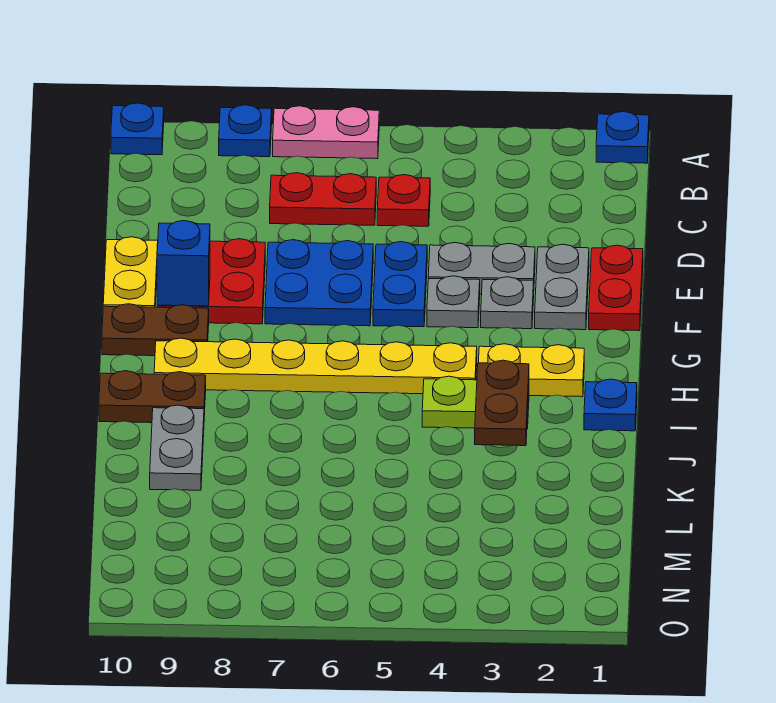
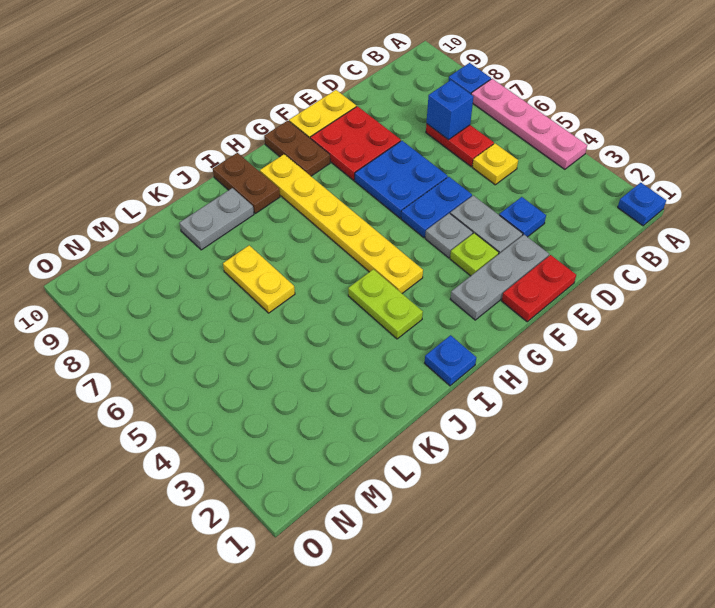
pink 1x2 plate [273,106,379,159] -> pink 1x4 plate [471,79,587,169]
blue 1x1 plate [111,103,164,155] -> blue 1x1 plate moved to [499,197,546,237]
red 1x1 plate [377,175,430,226] -> yellow 1x1 plate [472,143,518,185]
grey 1x2 plate [535,244,589,330] -> grey 1x3 plate [451,235,549,320]
grey 1x1 plate [481,277,534,329] -> lime 1x1 plate [450,233,499,276]
blue 1x1 brick [157,221,210,306] -> blue 1x1 brick moved to [427,80,474,140]
yellow 1x2 plate [479,344,584,397] -> yellow 1x2 plate moved to [223,245,295,313]
brown 1x2 plate [475,360,529,446] -> none

